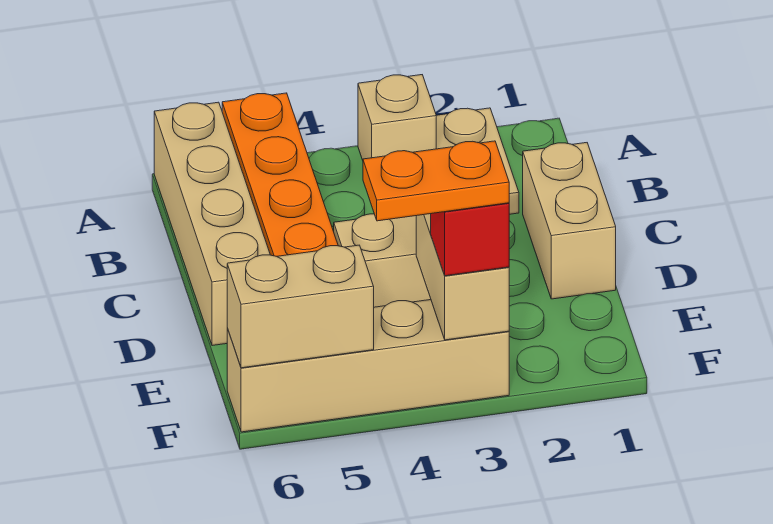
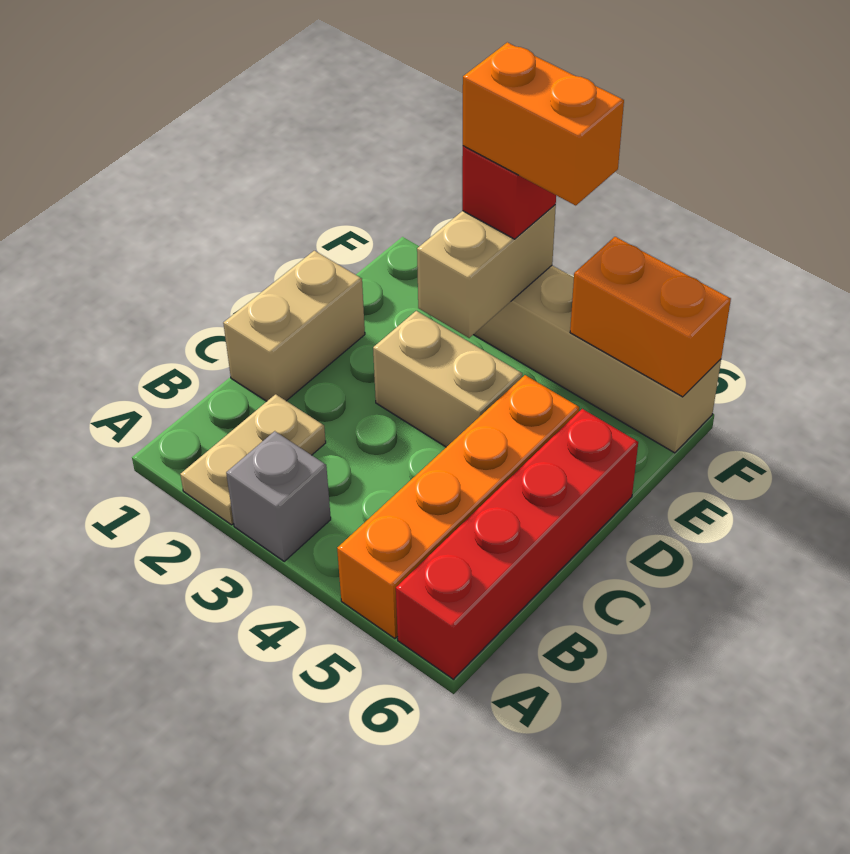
tan 1x1 brick [358,75,436,160] -> grey 1x1 brick [226,431,331,561]
tan 1x4 brick [154,102,270,346] -> red 1x4 brick [396,409,638,679]
orange 1x2 plate [363,141,509,221] -> orange 1x2 brick [463,42,624,206]
tan 1x2 brick [227,245,374,368] -> orange 1x2 brick [570,237,731,397]

